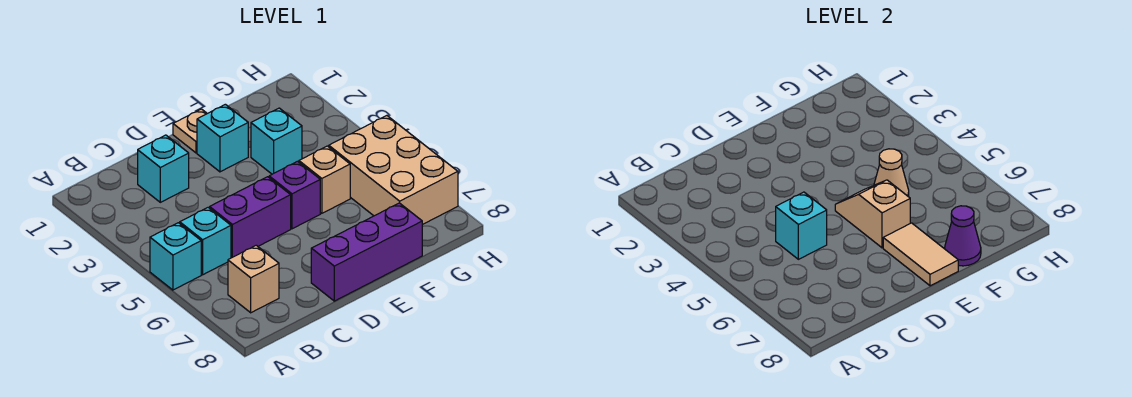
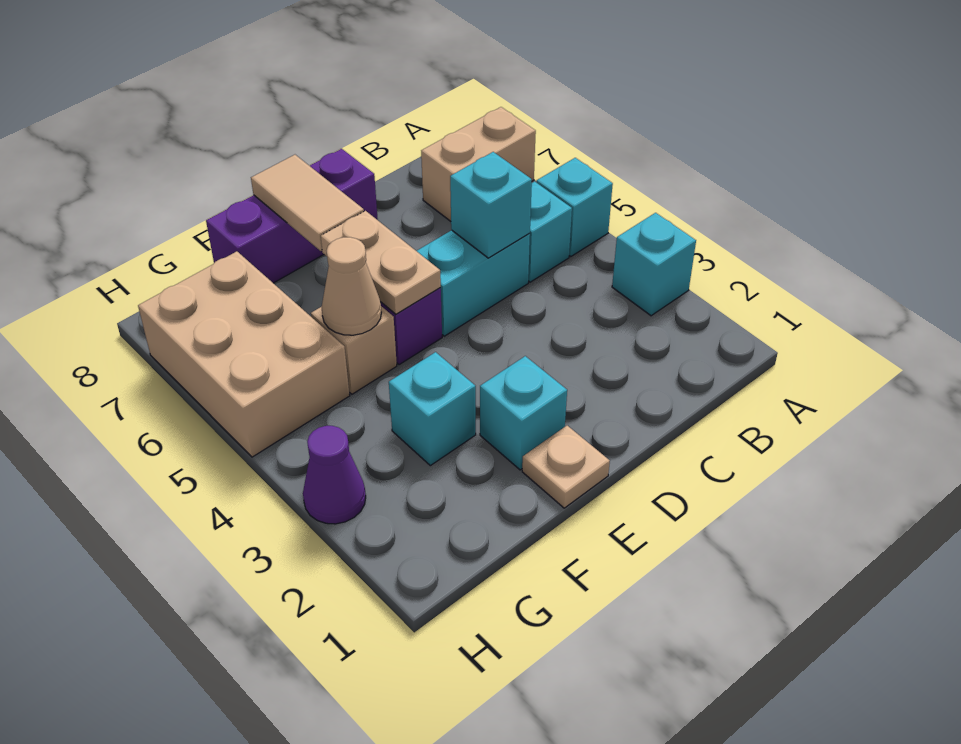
tan 1x1 brick [228,245,279,313] -> tan 1x2 brick [421,107,536,221]
cyan 1x1 brick [138,135,189,202] -> cyan 1x1 brick moved to [612,213,696,316]
purple 1x2 brick [210,177,291,258] -> cyan 1x2 brick [417,230,530,336]
tan 1x2 slope [835,180,910,248] -> tan 1x2 plate [321,211,441,314]
purple 1x1 cone [945,206,981,266] -> purple 1x1 cone moved to [303,426,366,524]

